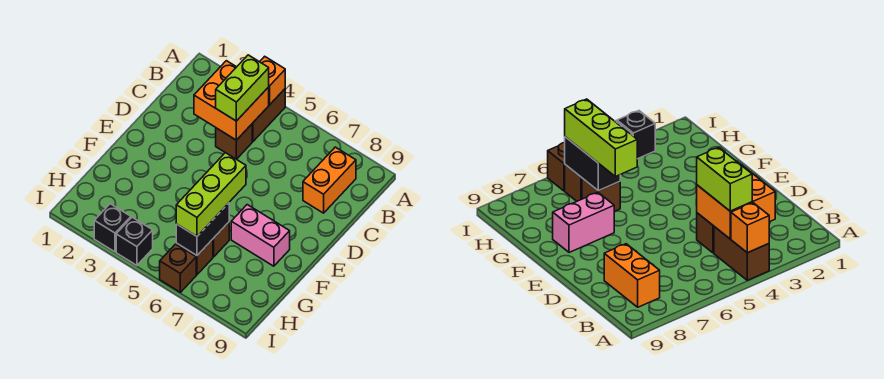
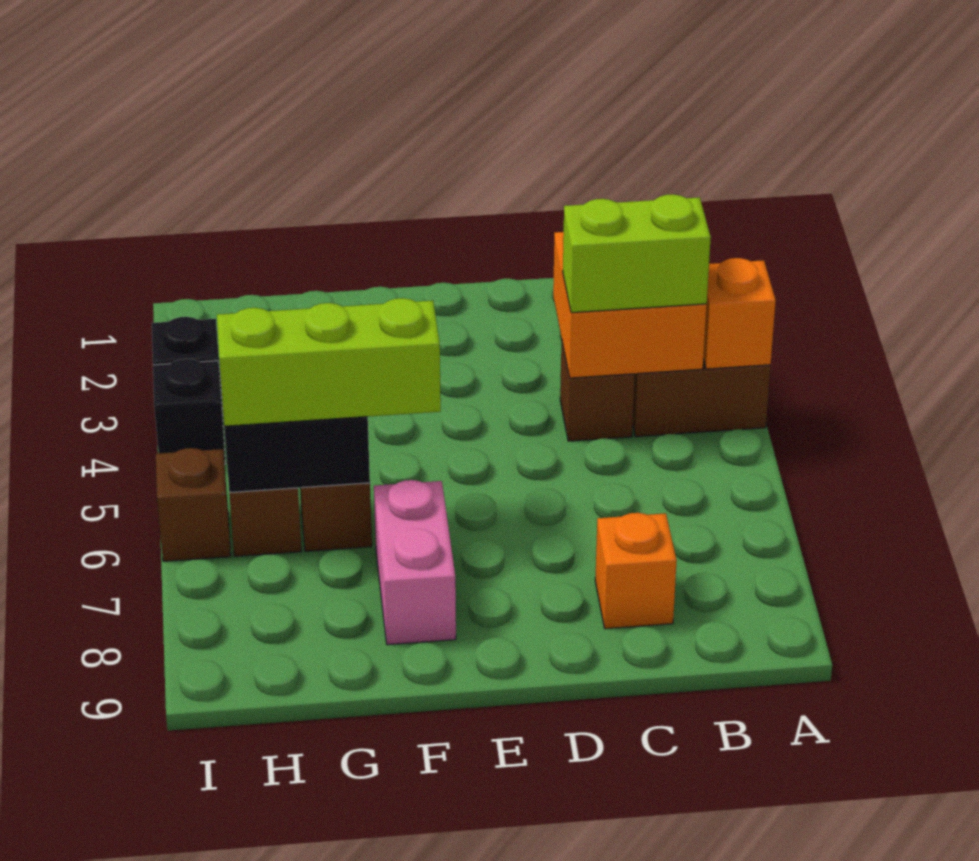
orange 1x2 brick [303,147,356,213] -> orange 1x1 brick [595,513,677,629]

